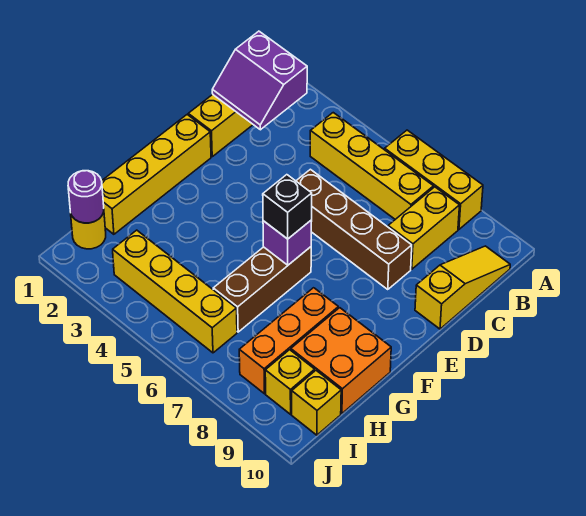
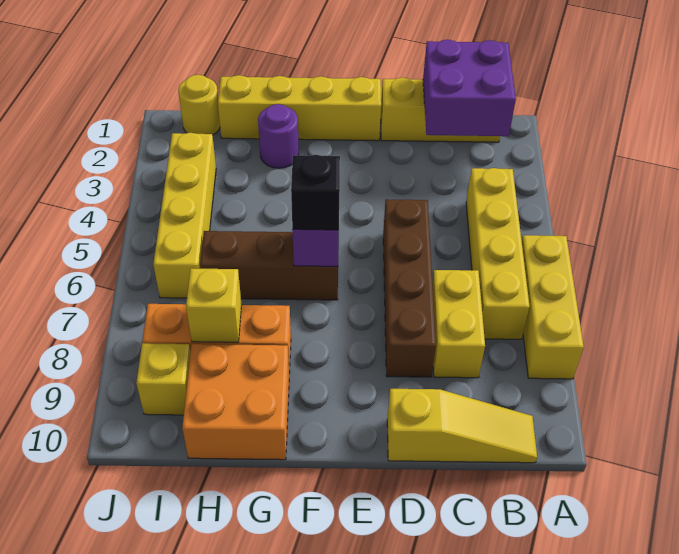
purple 2x2 slope [212,31,307,130] -> purple 2x2 brick [423,40,516,136]
yellow 1x2 brick [388,187,460,269] -> yellow 1x2 brick turned to [432,270,485,378]
purple 1x1 round brick [68,171,104,223] -> purple 1x1 round brick moved to [258,104,299,168]
yellow 1x1 brick [292,371,341,435] -> yellow 1x1 brick moved to [186,268,242,342]

